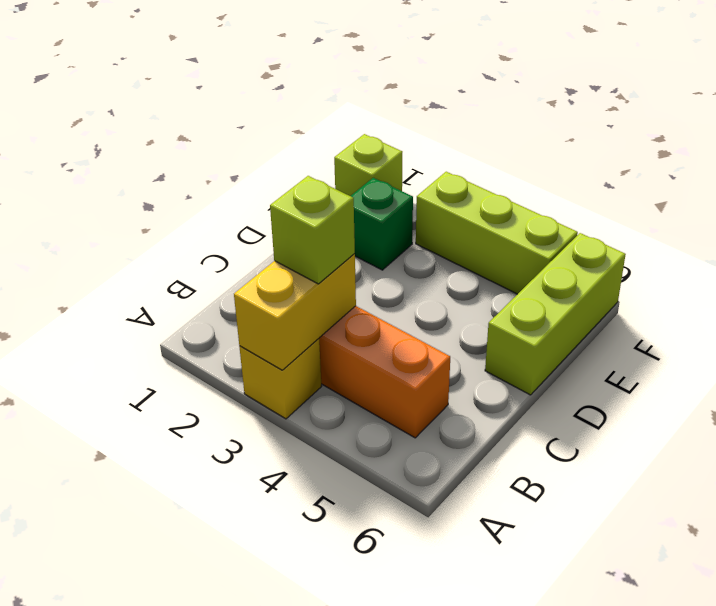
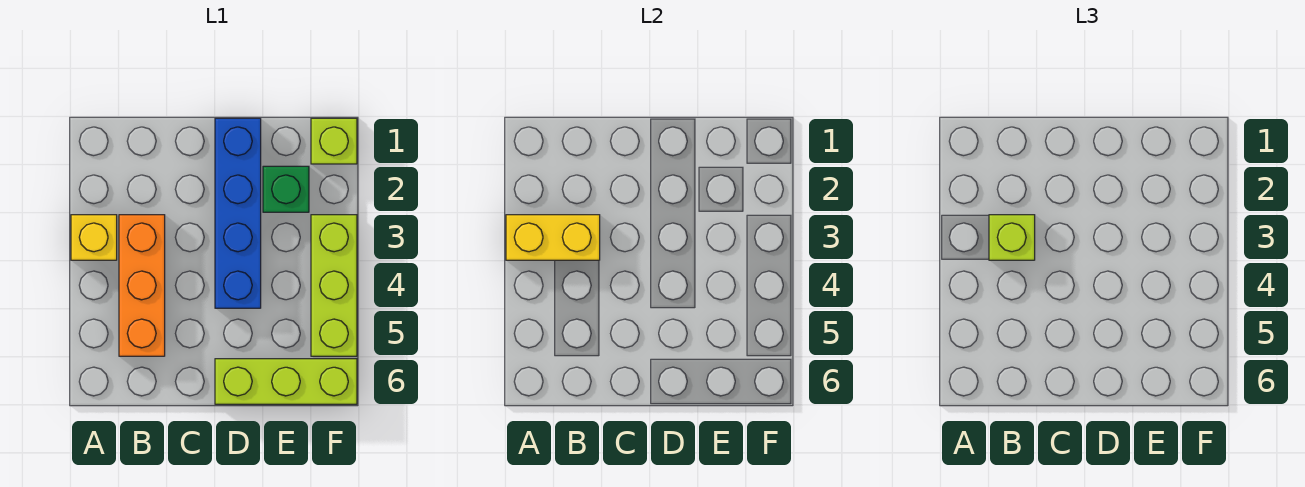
none -> blue 1x4 brick [215,118,261,308]

